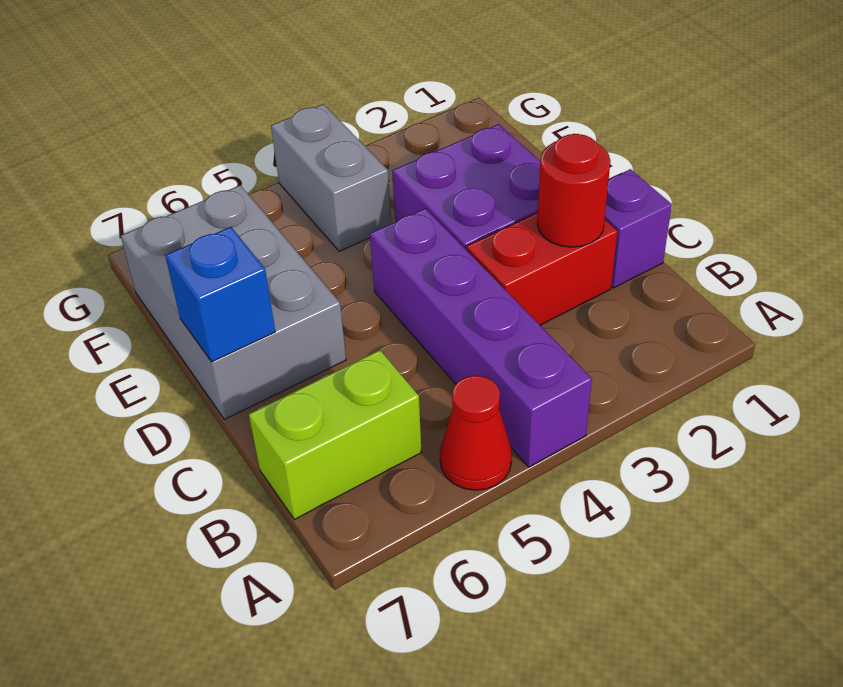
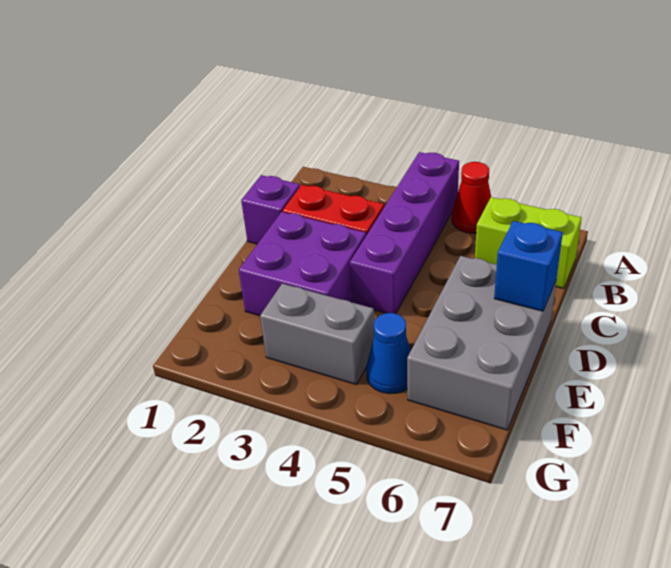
red 1x1 round brick [537,134,611,247] -> none
grey 1x2 brick [271,104,391,251] -> grey 1x2 brick turned to [260,284,374,385]
none -> blue 1x1 cone [366,313,411,394]

